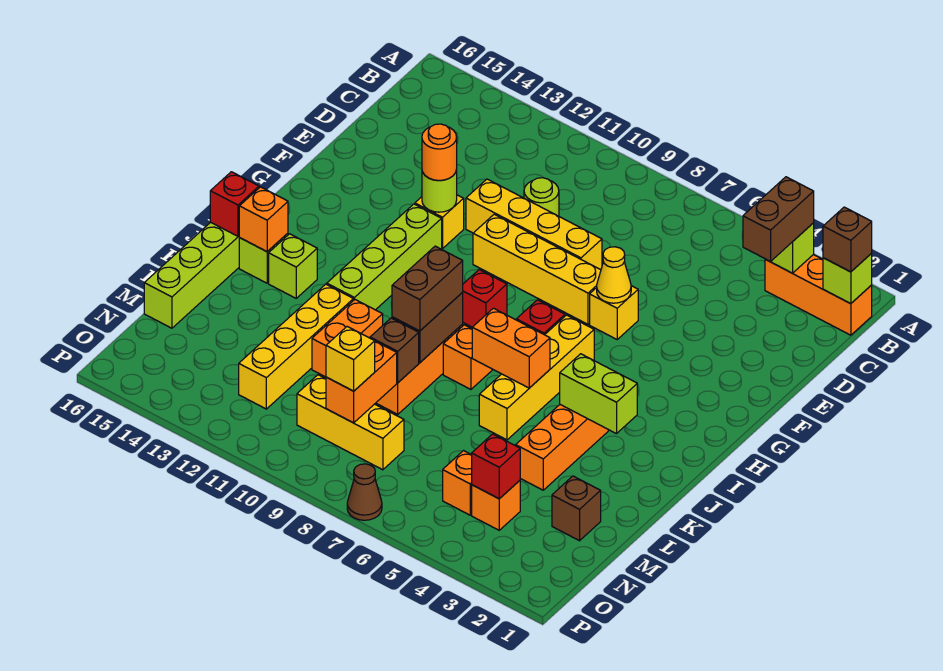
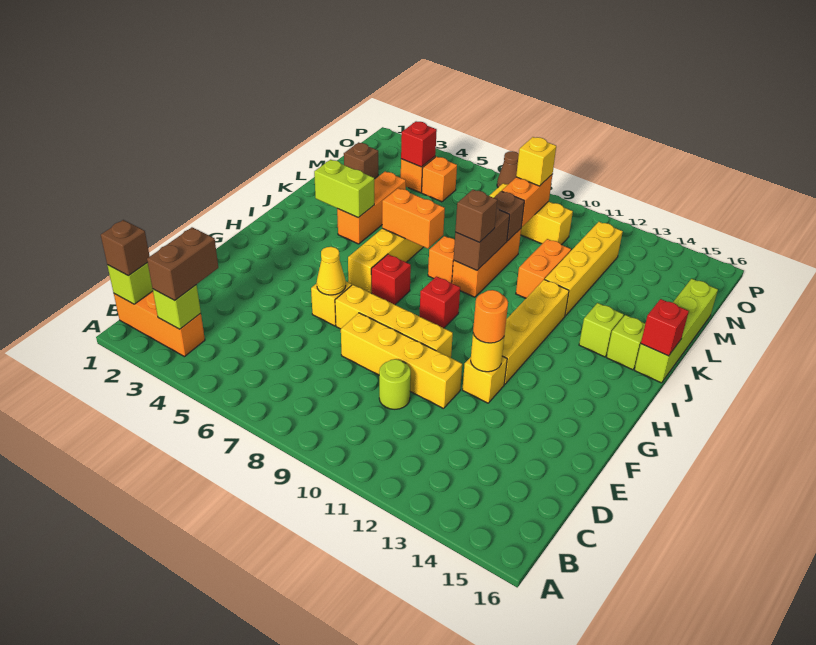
lime 1x1 round brick [422,170,457,212] -> yellow 1x1 round brick [471,334,504,372]
lime 1x4 brick [327,204,442,310] -> yellow 1x4 brick [502,279,569,385]
brown 1x2 brick [392,246,463,331] -> brown 1x1 brick [455,190,497,242]
orange 1x1 brick [239,187,288,252] -> none

